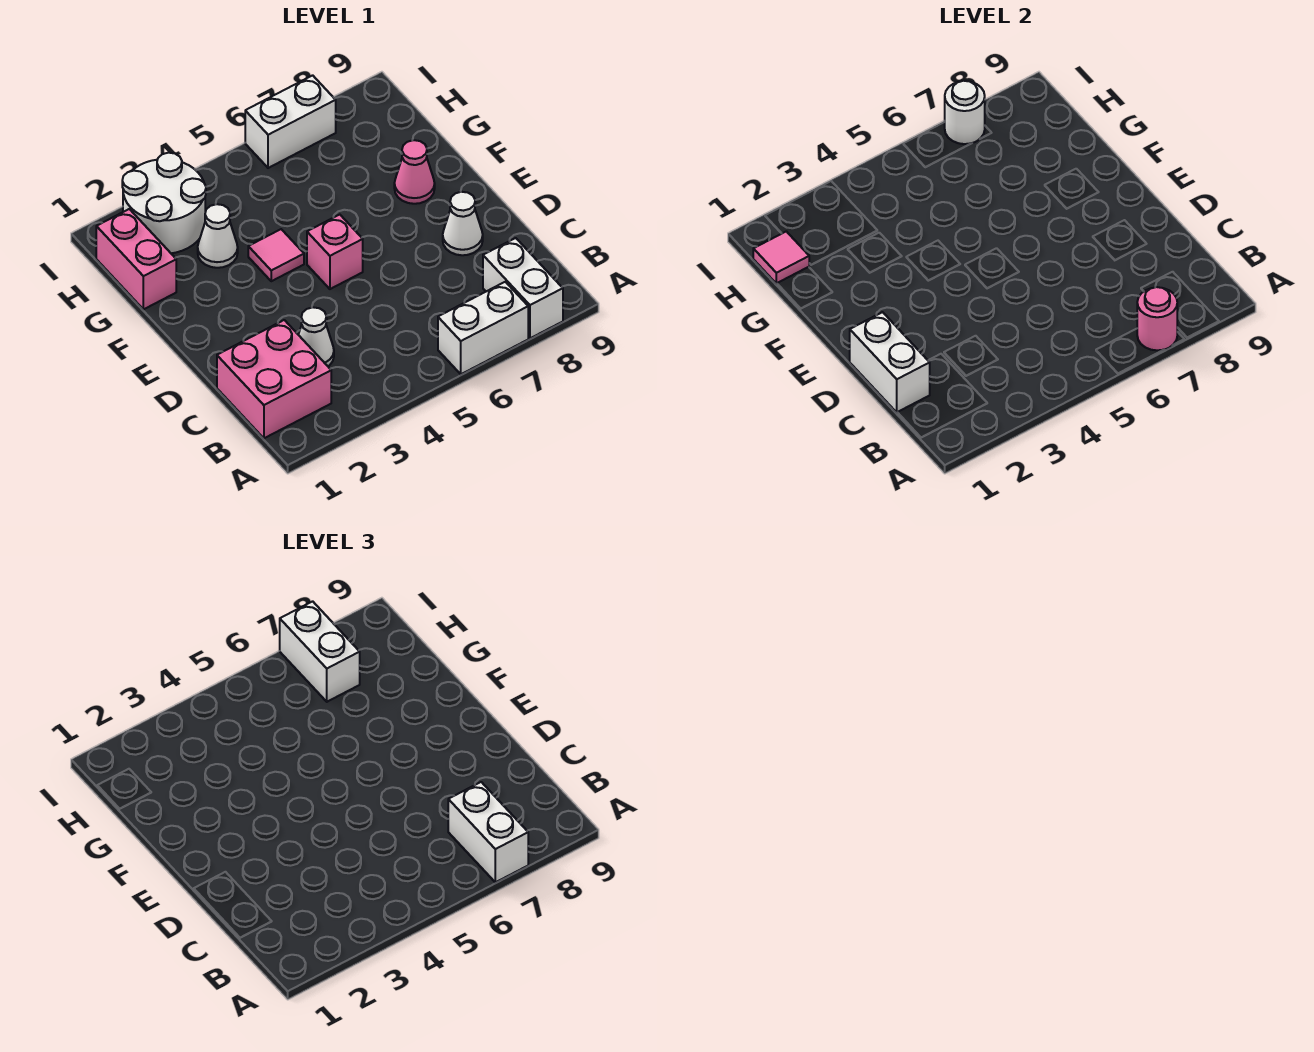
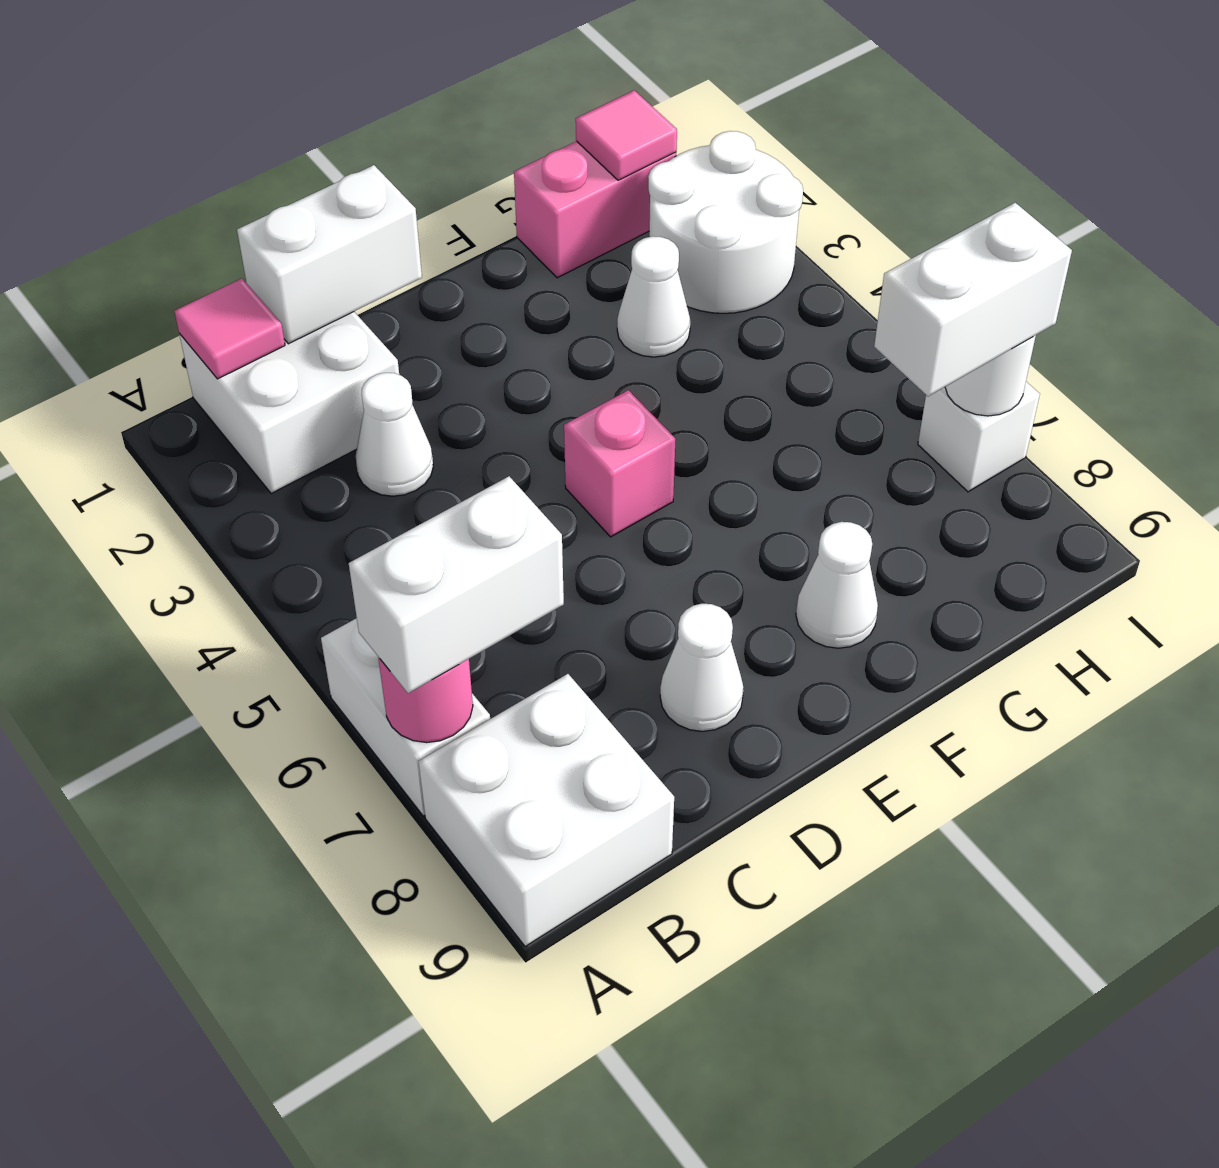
white 1x2 brick [483,238,563,338] -> white 2x2 brick [419,674,674,947]
pink 2x2 brick [217,320,331,438] -> white 2x2 brick [179,312,399,494]
pink 1x1 tile [248,229,304,281] -> pink 1x1 tile moved to [174,278,285,379]
pink 1x1 cone [394,140,435,204] -> white 1x1 cone [796,522,878,648]
white 1x2 brick [245,75,336,168] -> white 1x1 brick [918,382,1040,492]

